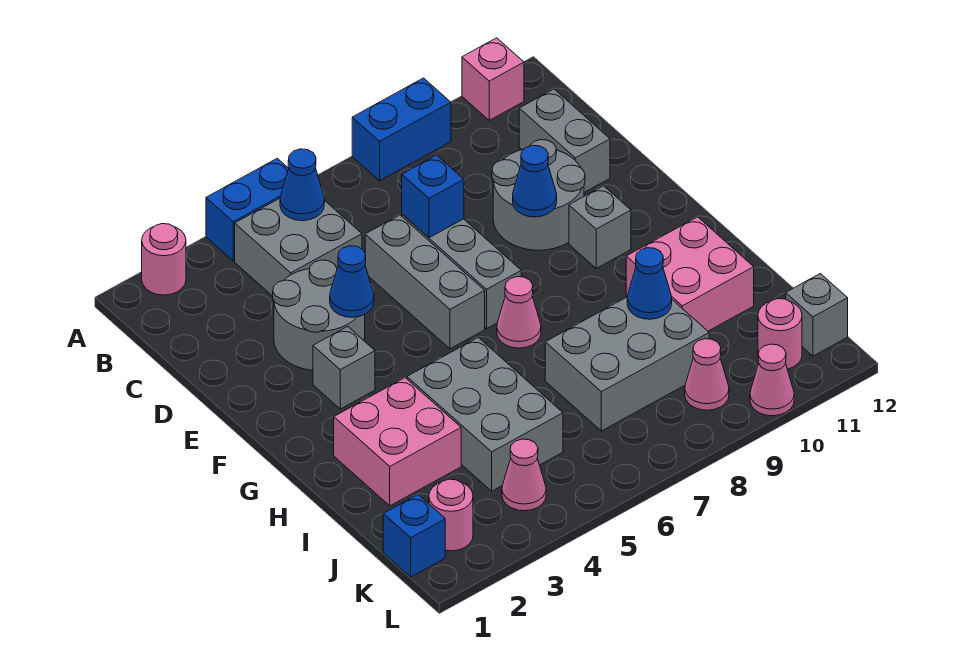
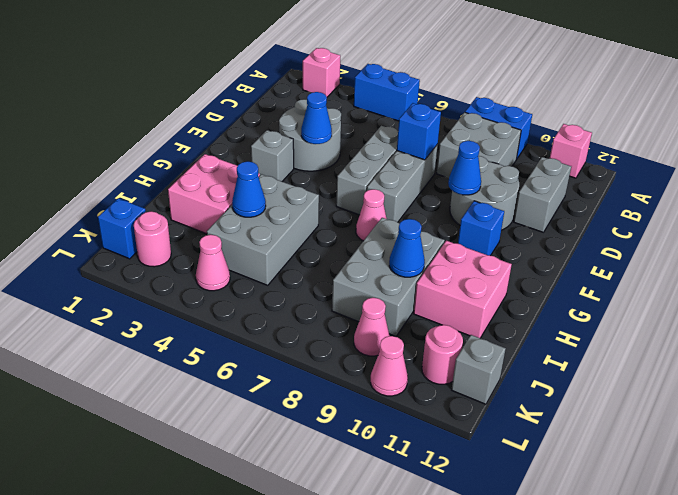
pink 1x1 round brick [142,224,186,295] -> pink 1x1 brick [303,48,340,97]
grey 2x2 brick [235,198,362,296] -> grey 2x2 brick moved to [437,112,521,178]
blue 1x1 cone [280,149,324,221] -> blue 1x1 cone moved to [232,161,266,217]
grey 1x1 brick [569,186,631,268] -> blue 1x1 brick [458,201,504,256]
grey 2x3 brick [545,297,709,431] -> grey 2x3 brick turned to [332,218,445,337]

